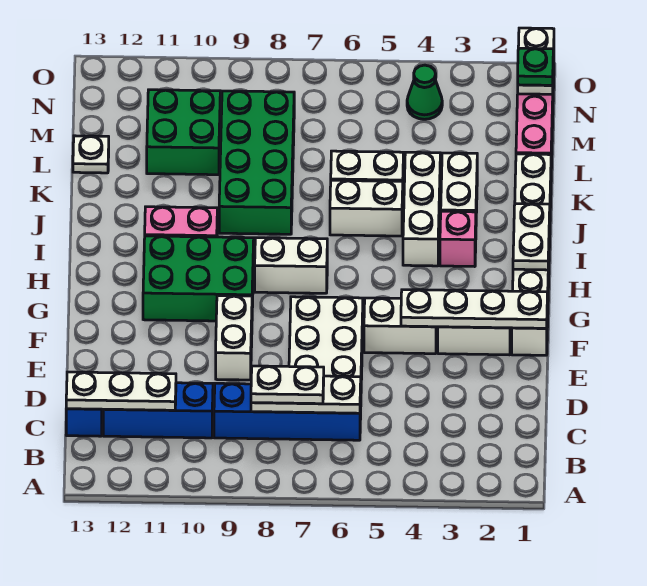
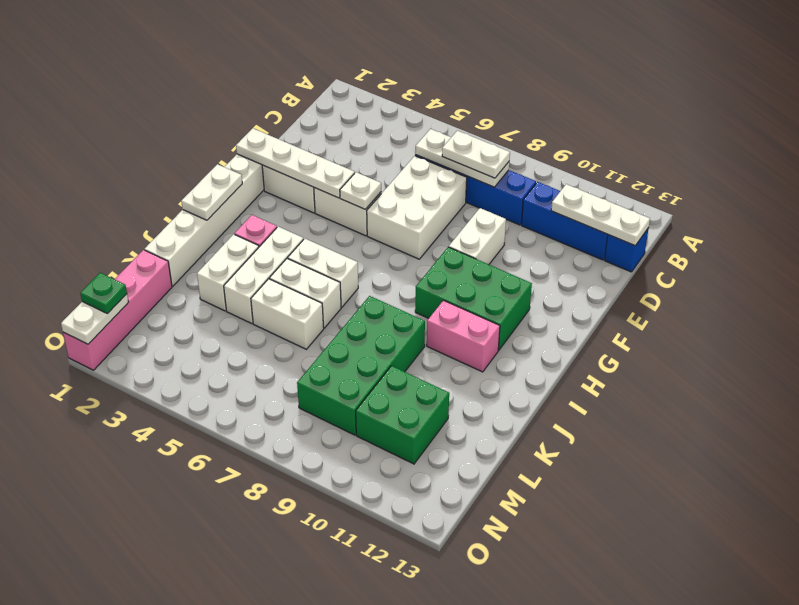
white 1x2 brick [255,238,327,293] -> white 1x2 brick moved to [288,239,358,307]
white 1x1 plate [73,136,109,173] -> white 1x1 plate moved to [340,172,381,209]
green 1x1 cone [407,65,442,119] -> none

